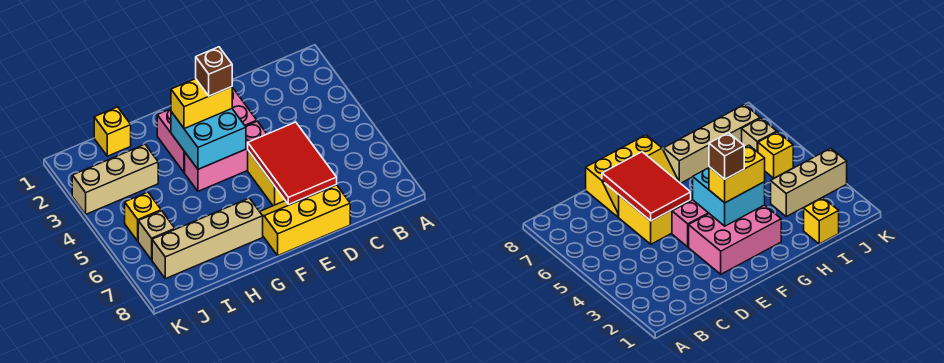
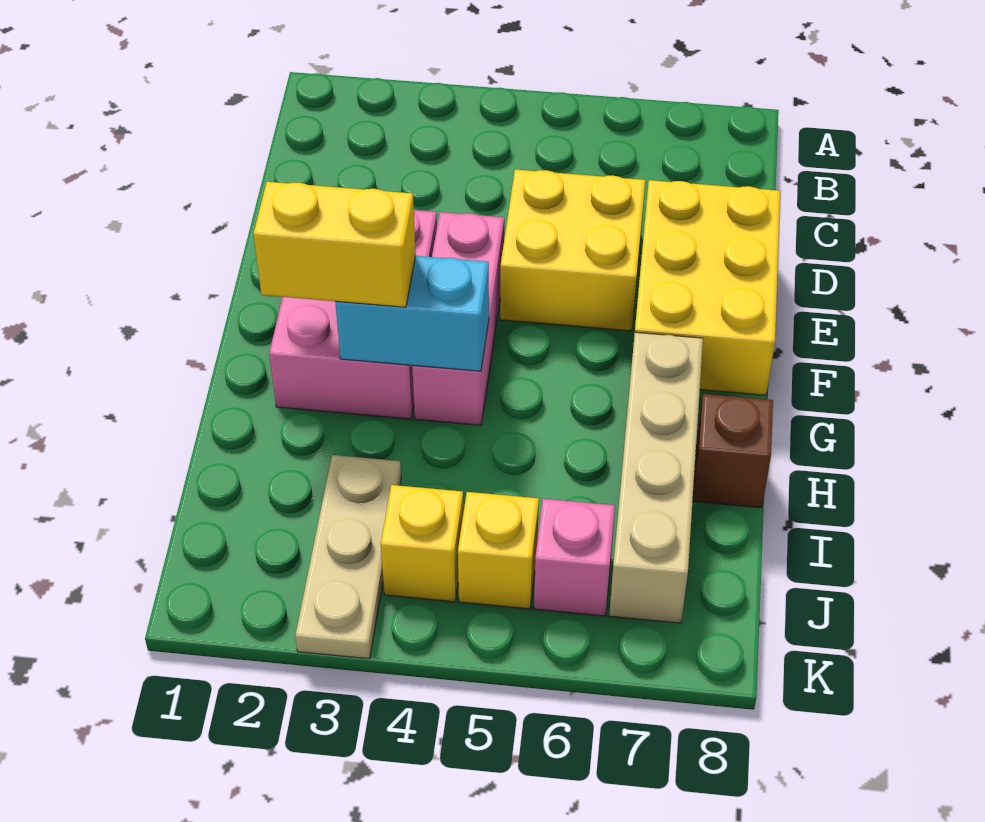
red 2x3 tile [248,122,337,204] -> none
yellow 2x3 slope [260,185,350,255] -> yellow 2x3 brick [635,180,780,395]
cyan 2x2 brick [171,109,246,169] -> cyan 1x2 brick [335,256,489,371]
yellow 1x2 brick [171,79,232,129] -> yellow 1x2 brick turned to [253,182,416,307]
brown 1x1 brick [196,47,232,96] -> brown 1x1 brick moved to [693,394,773,508]
yellow 1x1 brick [94,107,131,156] -> yellow 1x1 brick moved to [381,485,463,602]
tan 1x3 brick [72,144,158,214] -> tan 1x3 plate [295,455,401,659]
tan 1x1 brick [138,211,175,260] -> pink 1x1 brick [534,499,615,616]

